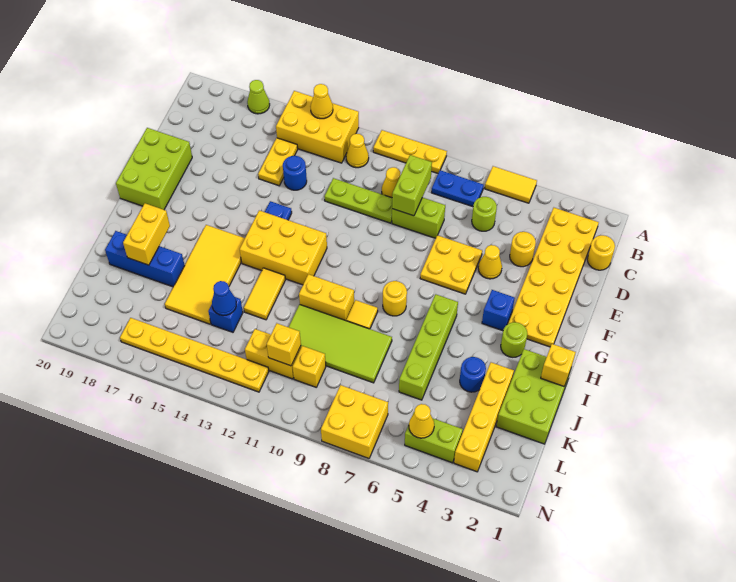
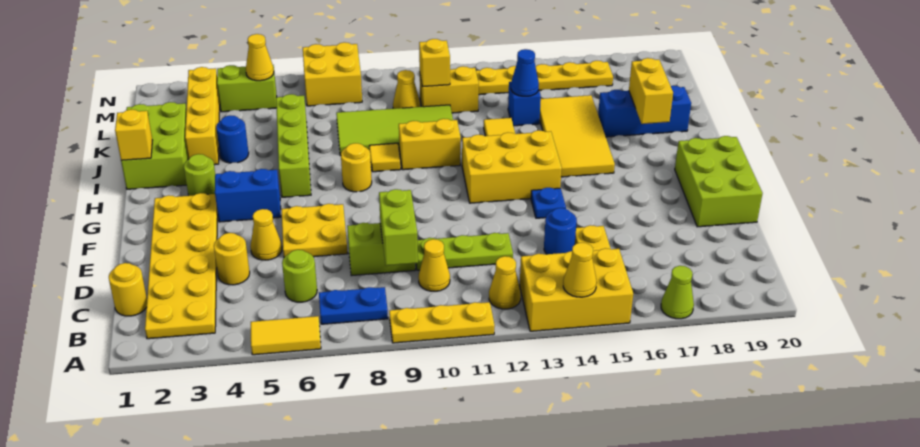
blue 1x1 brick [482,290,515,331] -> blue 1x2 brick [215,169,281,222]
yellow 1x1 brick [293,346,326,387] -> yellow 1x1 cone [393,70,420,109]

